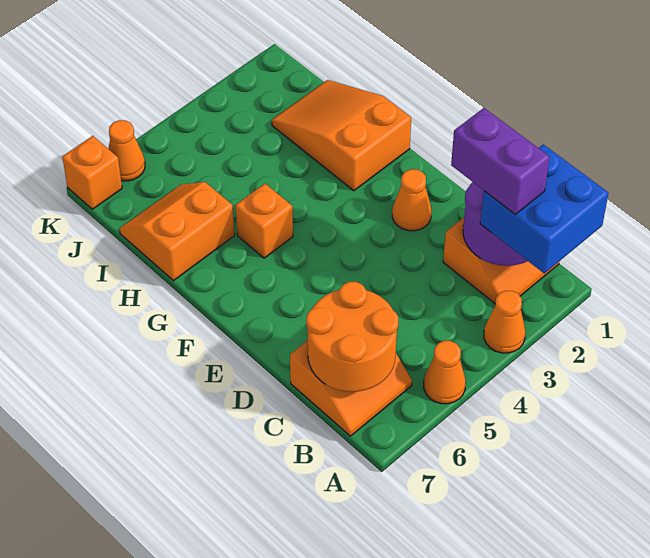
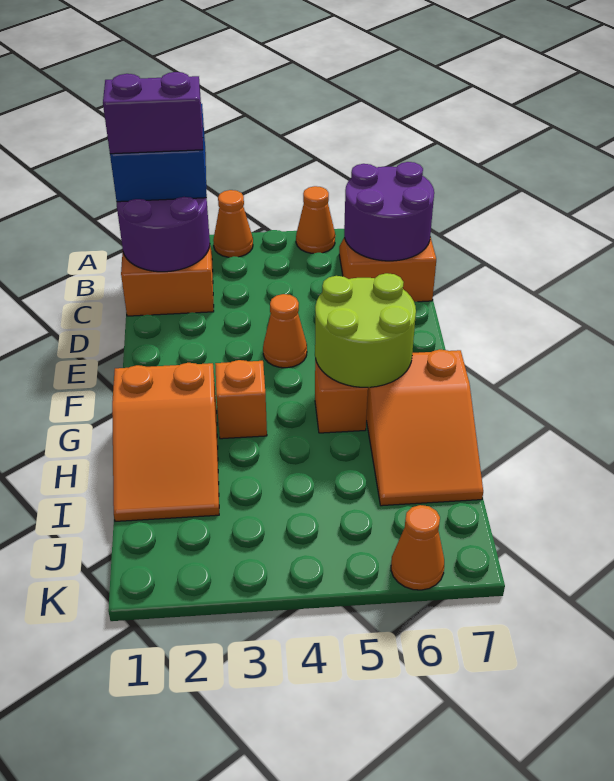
purple 1x2 brick [451,108,550,214] -> purple 1x2 brick turned to [103,72,203,154]
orange 2x2 round brick [306,282,398,392] -> purple 2x2 round brick [344,162,434,261]
orange 1x1 cone [392,169,431,231] -> orange 1x1 cone moved to [263,294,307,368]
none -> lime 2x2 round brick [315,273,416,387]
orange 2x2 slope [120,182,234,281] -> orange 2x3 slope [366,349,483,506]
orange 1x1 brick [62,136,122,209] -> orange 1x1 brick moved to [215,360,267,439]

